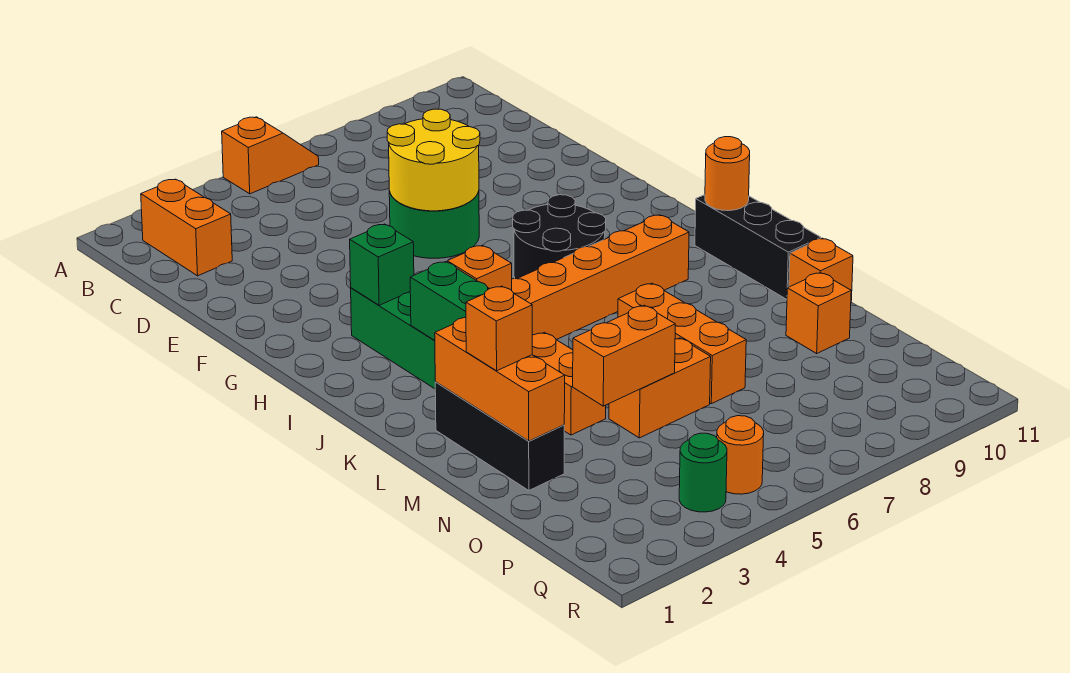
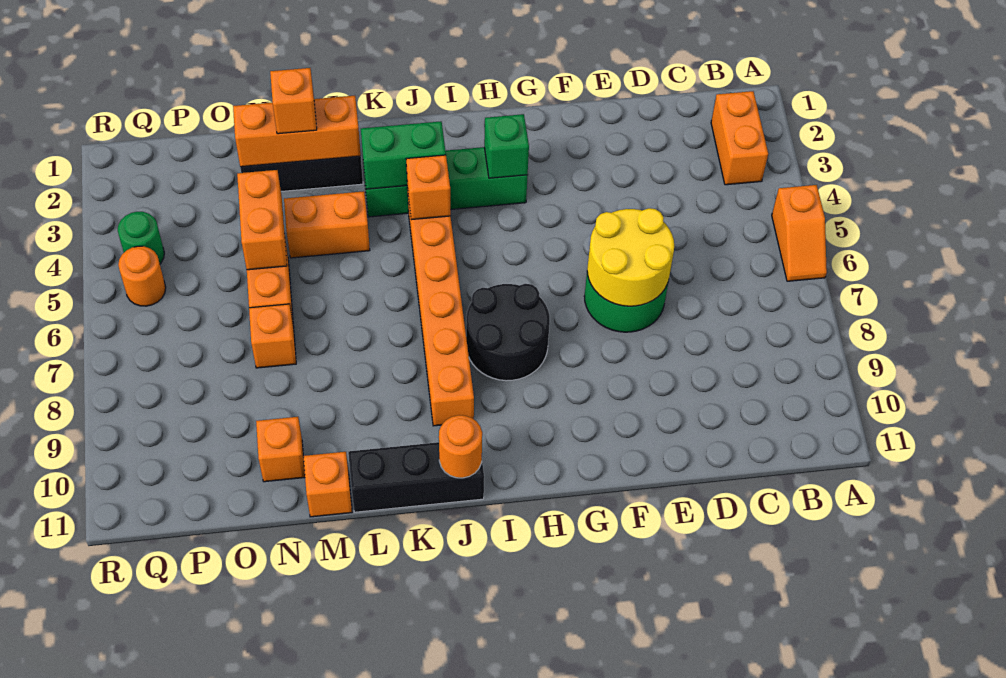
orange 1x2 brick [141,179,232,276] -> orange 1x2 brick turned to [711,91,768,185]
orange 1x3 brick [618,283,746,404] -> orange 1x1 brick [249,304,296,368]

